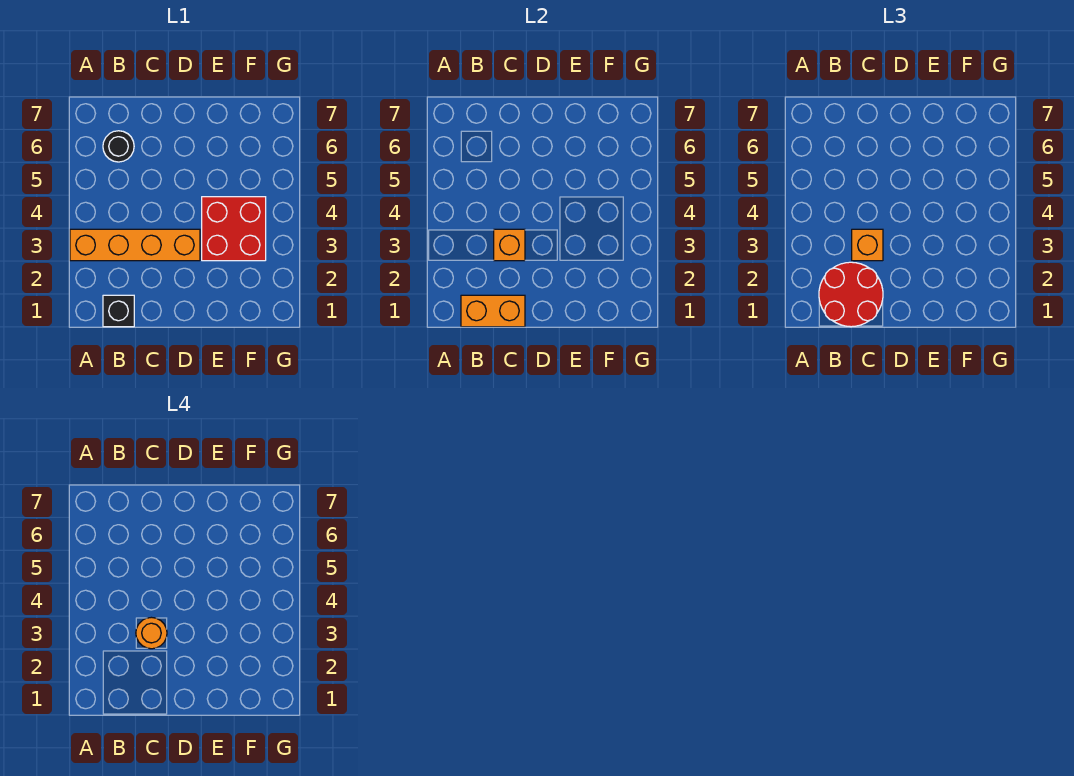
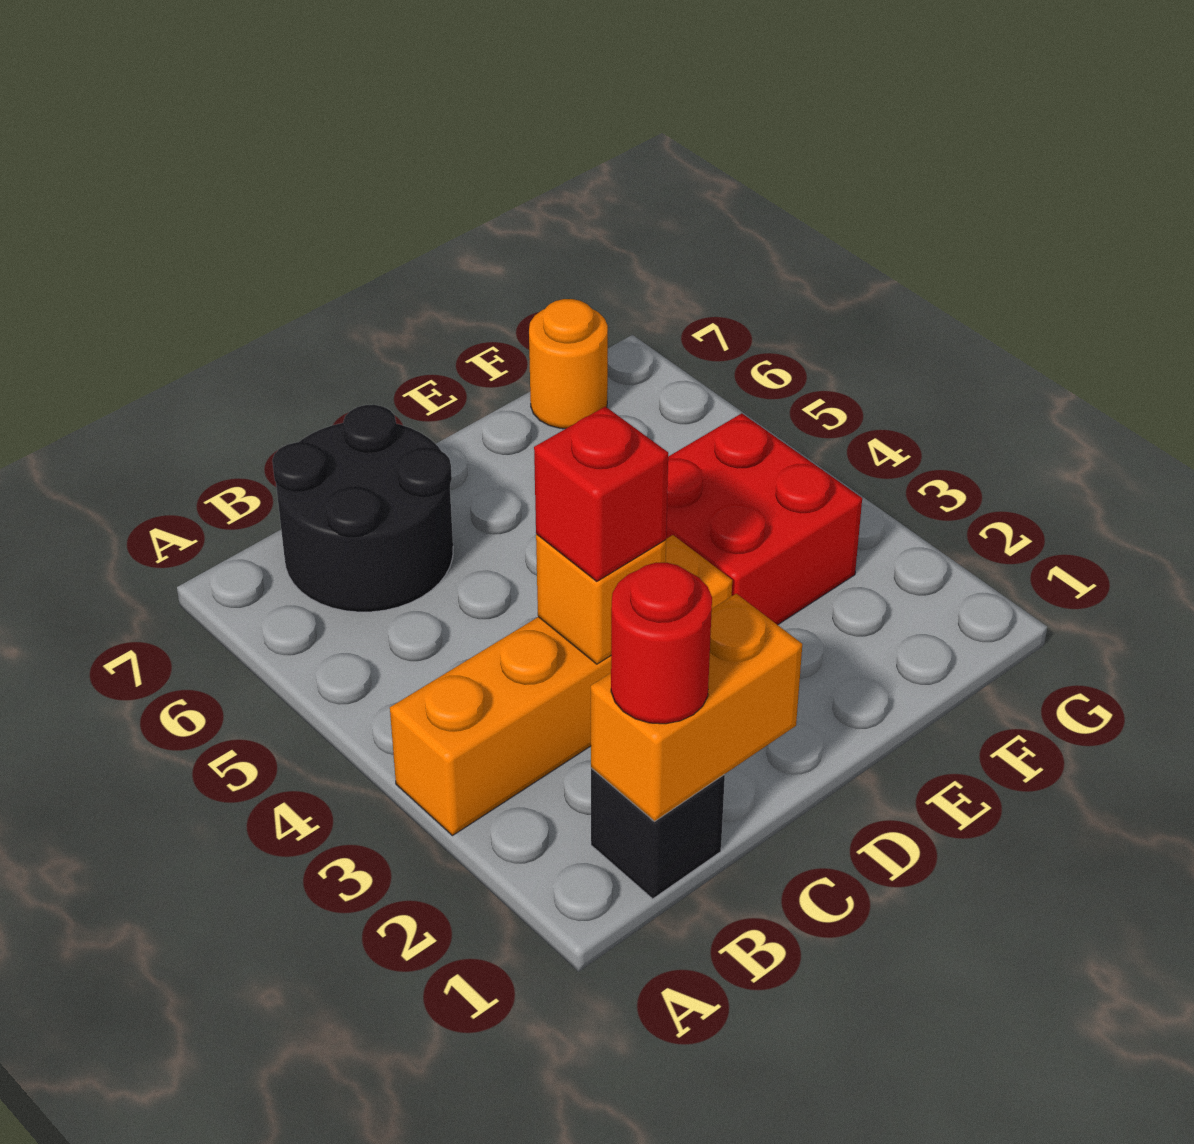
red 2x2 round brick [819,262,883,327] -> red 1x1 round brick [611,563,712,724]
black 1x1 round brick [103,131,134,162] -> black 2x2 round brick [272,405,453,612]
orange 1x1 brick [852,229,883,261] -> red 1x1 brick [534,406,668,581]
orange 1x1 round brick [136,617,167,649] -> orange 1x1 round brick moved to [529,299,608,429]

